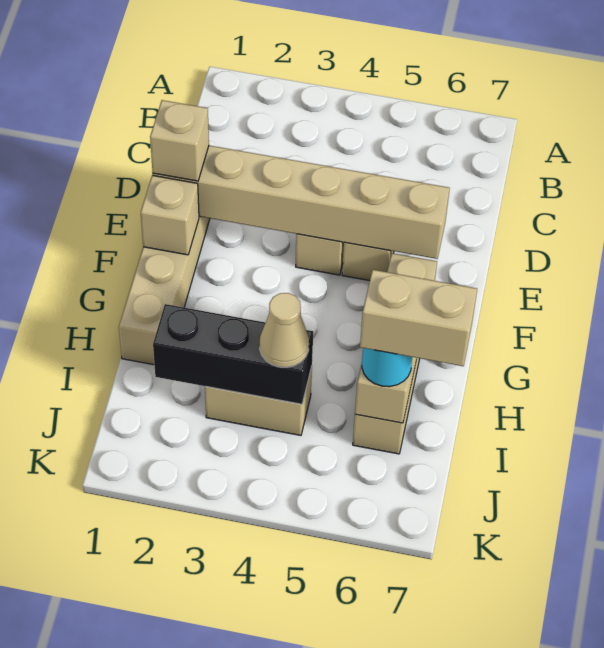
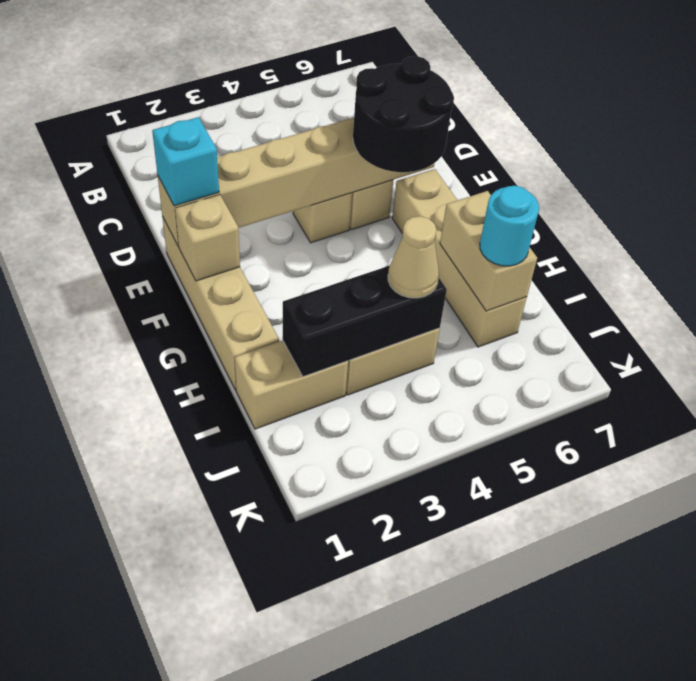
tan 1x1 brick [150,100,209,181] -> cyan 1x1 brick [152,117,219,206]
none -> black 2x2 round brick [353,56,454,172]
tan 1x2 brick [360,270,477,366] -> tan 1x2 brick moved to [235,340,348,429]

